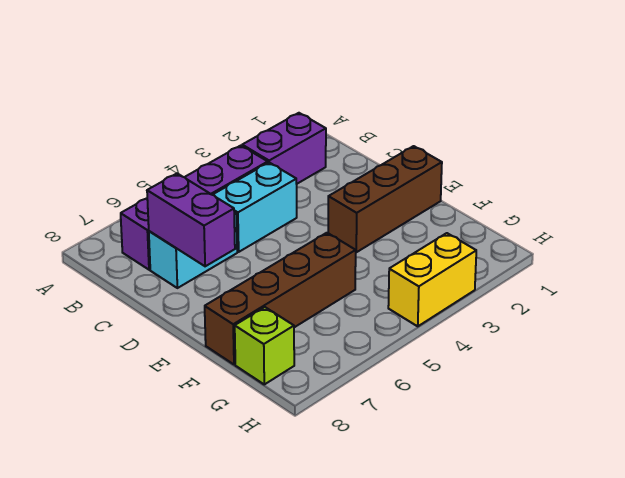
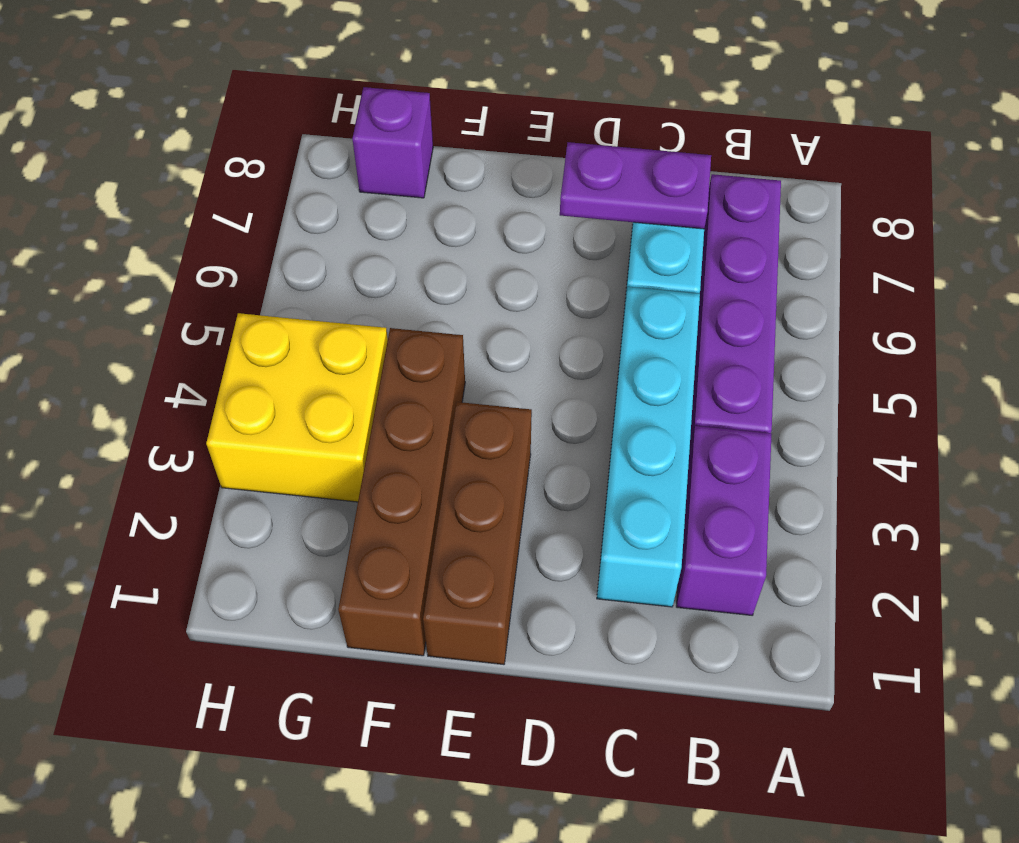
cyan 1x2 brick [213,163,297,252] -> cyan 1x4 brick [597,287,700,607]
purple 1x2 brick [147,174,235,266] -> purple 1x2 plate [560,142,711,229]
brown 1x4 brick [205,233,356,364] -> brown 1x4 brick moved to [338,328,465,656]
lime 1x1 brick [235,307,294,384] -> purple 1x1 brick [352,87,433,198]
yellow 1x2 brick [388,233,476,326] -> yellow 2x2 brick [206,313,388,502]

